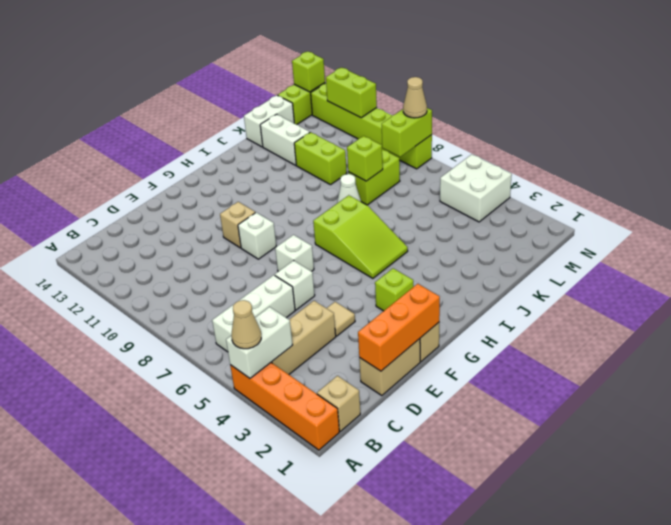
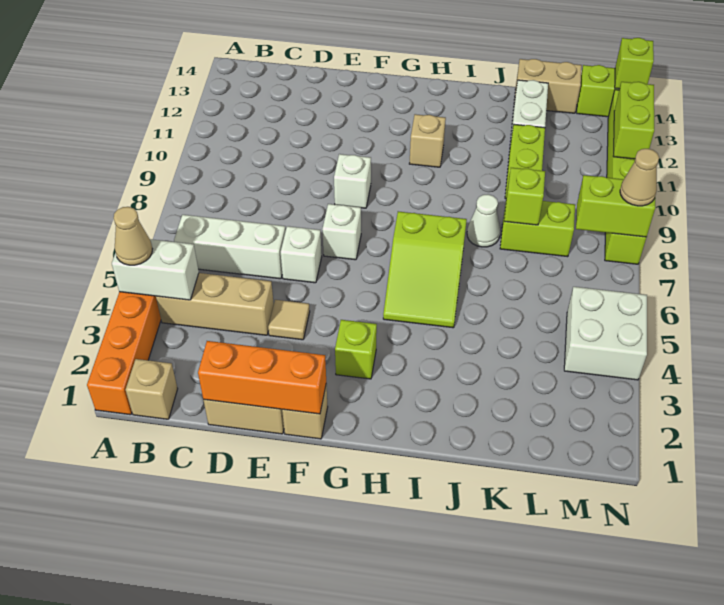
tan 1x1 brick [220,202,255,248] -> tan 1x1 brick moved to [409,114,446,167]
white 1x2 brick [244,95,294,147] -> tan 1x2 brick [514,59,582,113]

